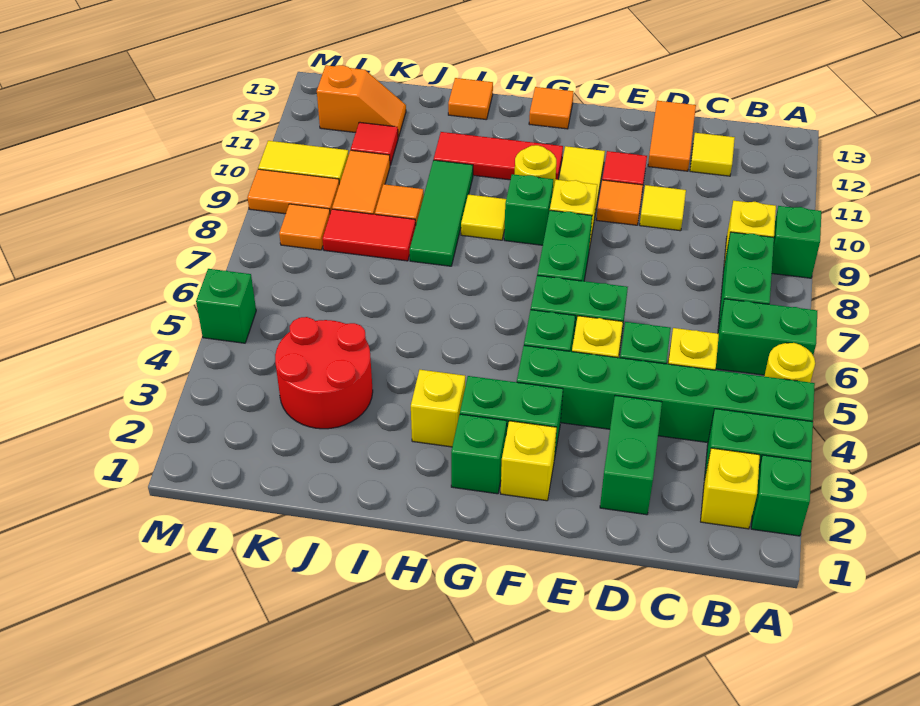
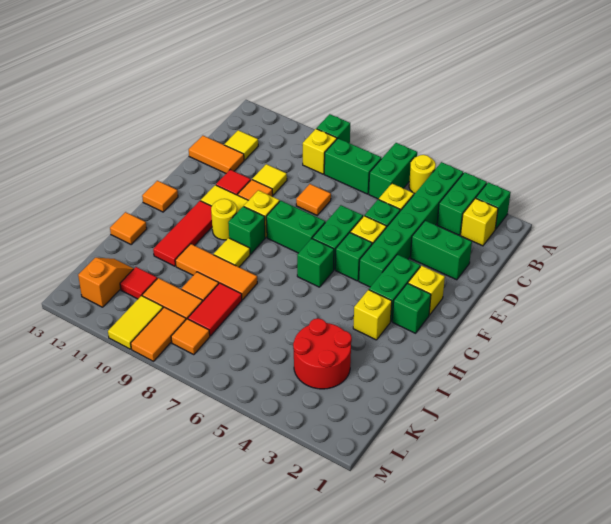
none -> orange 1x1 tile [296,184,331,215]
green 1x3 tile [410,160,473,266] -> orange 1x3 tile [175,244,257,300]
green 1x1 brick [196,269,256,343] -> green 1x1 brick moved to [297,239,334,287]

